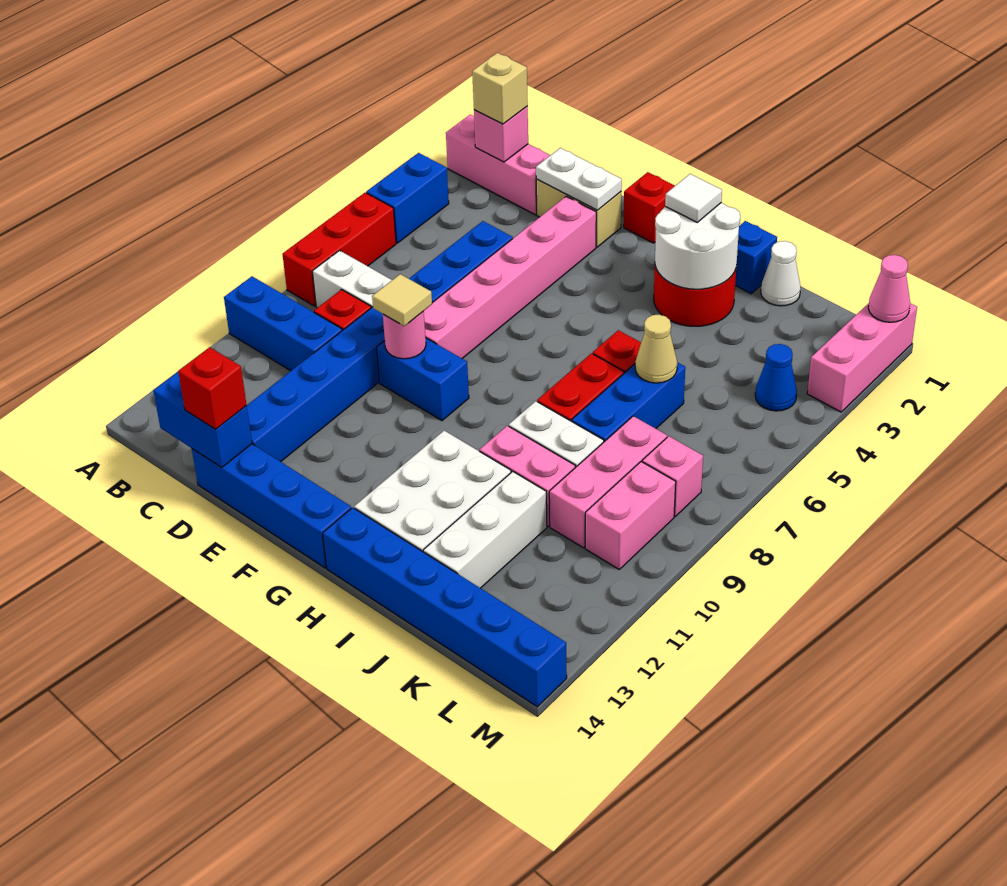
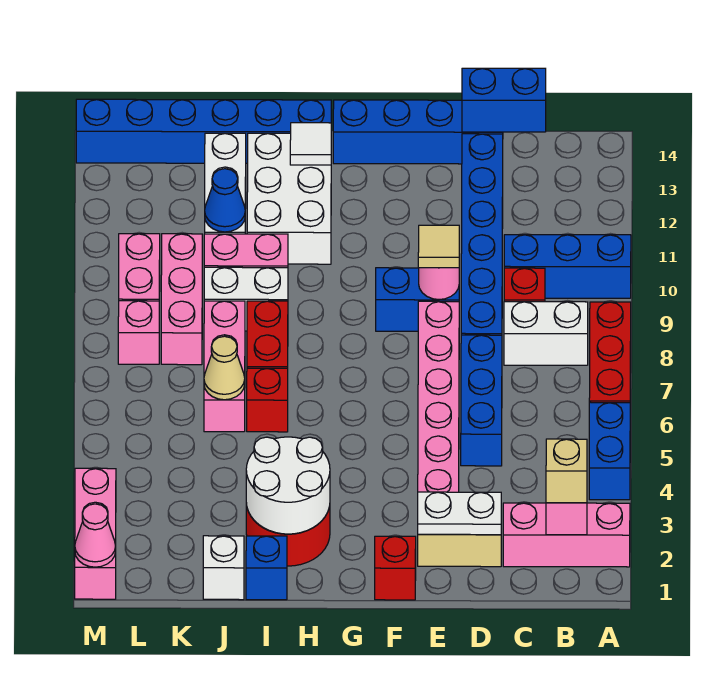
red 1x1 brick [178,347,247,429] -> none
white 1x1 tile [665,174,722,222] -> white 1x1 tile moved to [290,123,331,165]
white 1x1 cone [761,241,801,306] -> white 1x1 brick [203,536,244,600]
blue 1x3 brick [572,362,685,442] -> pink 1x3 brick [204,301,245,432]
blue 1x1 cone [755,344,797,411] -> blue 1x1 cone moved to [205,169,245,232]

